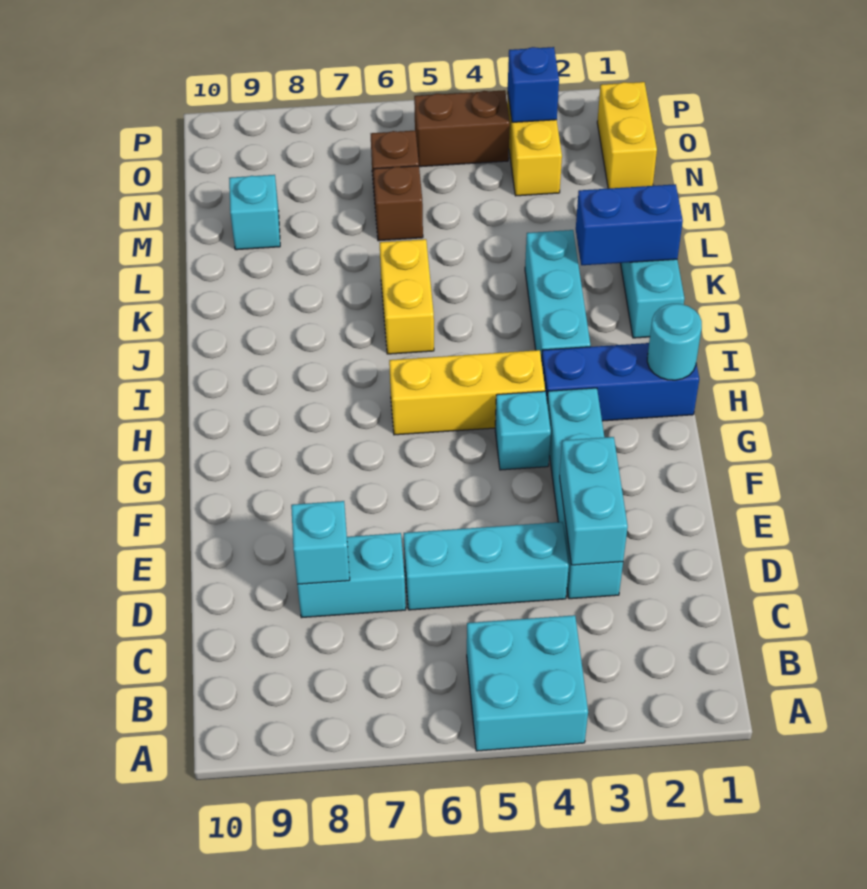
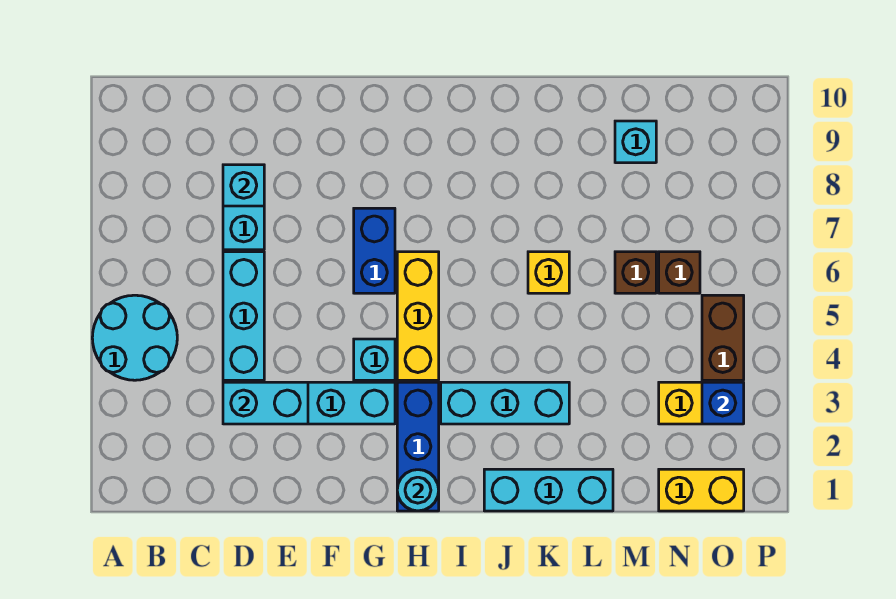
cyan 2x2 brick [467,615,588,751] -> cyan 2x2 round brick [92,295,177,380]
yellow 1x2 brick [380,239,434,354] -> yellow 1x1 brick [528,252,569,293]
blue 1x2 brick [576,184,683,265] -> blue 1x2 brick moved to [354,208,395,293]

